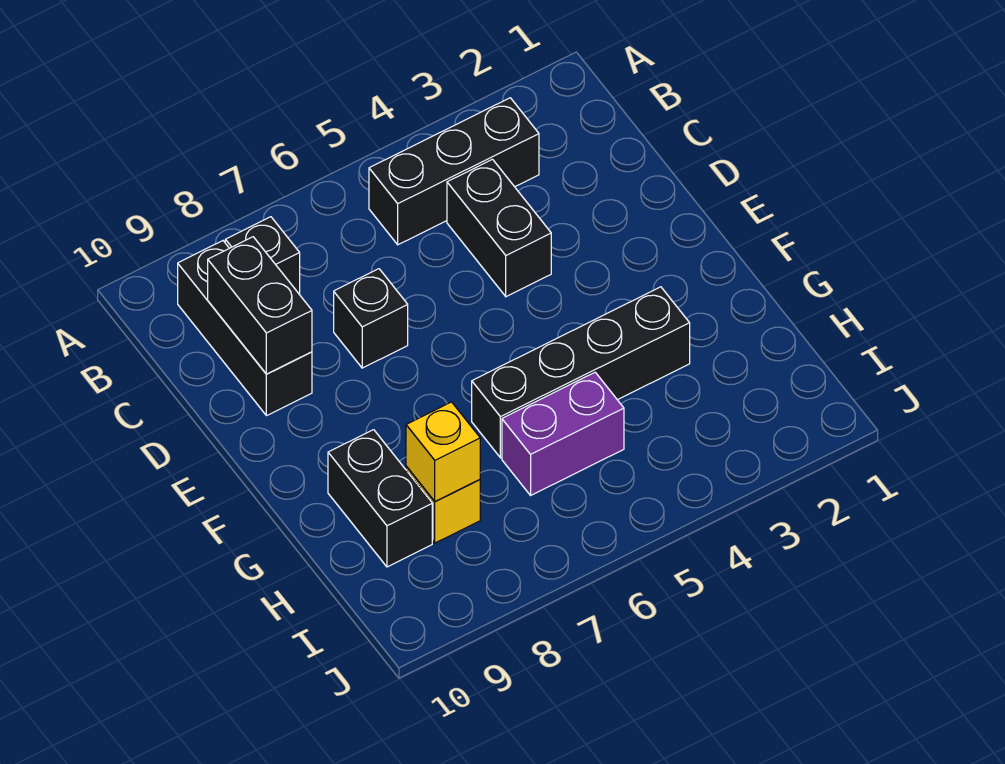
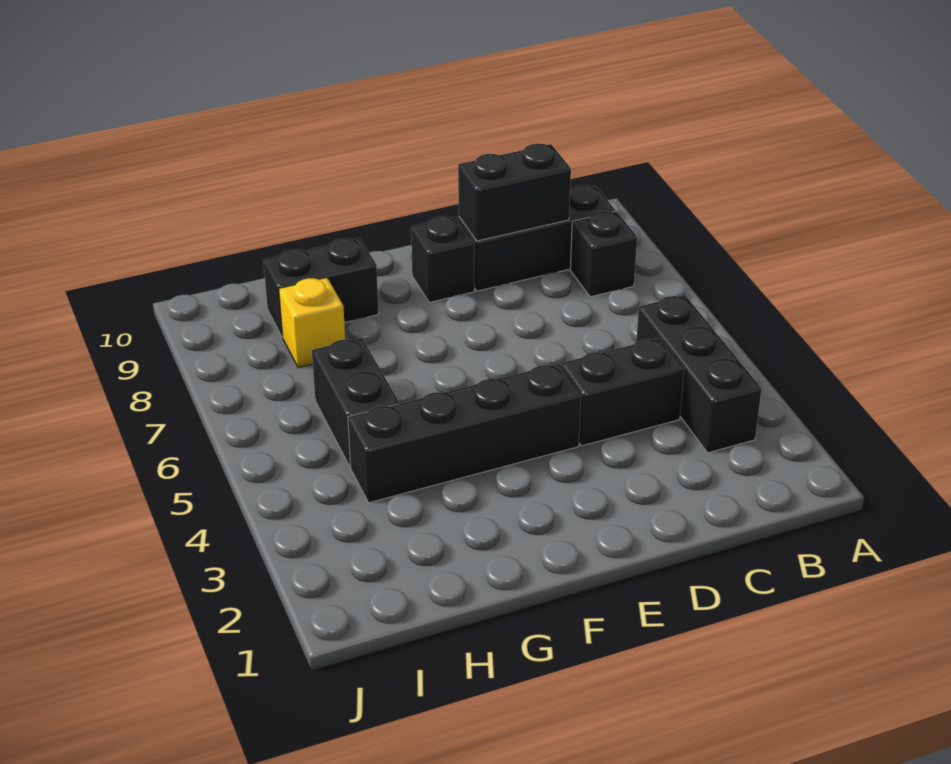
black 1x1 brick [334,269,408,368] -> black 1x1 brick moved to [411,217,474,303]
black 1x4 brick [472,287,690,458] -> black 1x4 brick turned to [348,364,581,503]
purple 1x2 brick [502,372,624,495] -> black 1x2 brick [312,338,399,467]
yellow 1x1 brick [406,402,480,502] -> none

